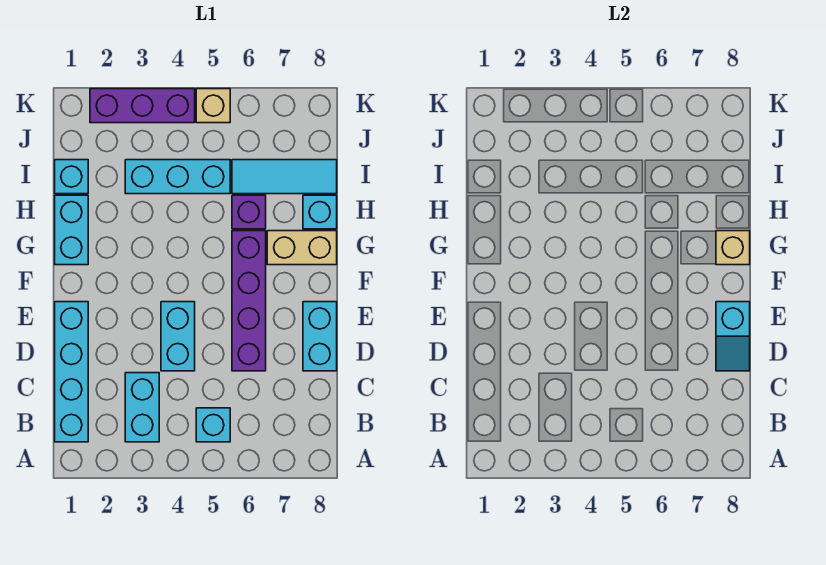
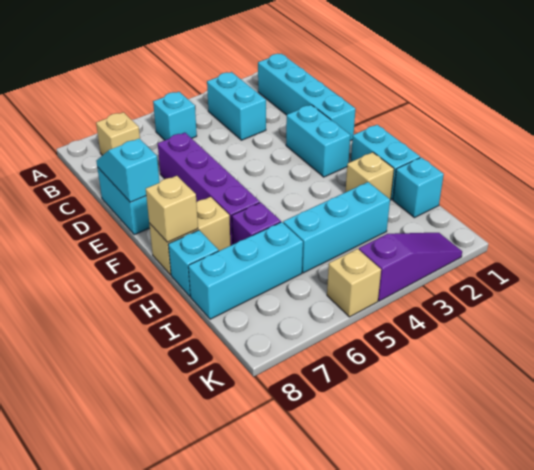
none -> tan 1x1 brick [96,112,140,155]
cyan 1x2 brick [161,302,195,371] -> cyan 1x2 brick moved to [286,105,350,177]
none -> tan 1x1 brick [345,152,394,200]
cyan 1x3 tile [232,160,337,194] -> cyan 1x3 brick [188,222,303,319]
purple 1x3 brick [90,89,195,123] -> purple 1x3 slope [359,233,462,301]

